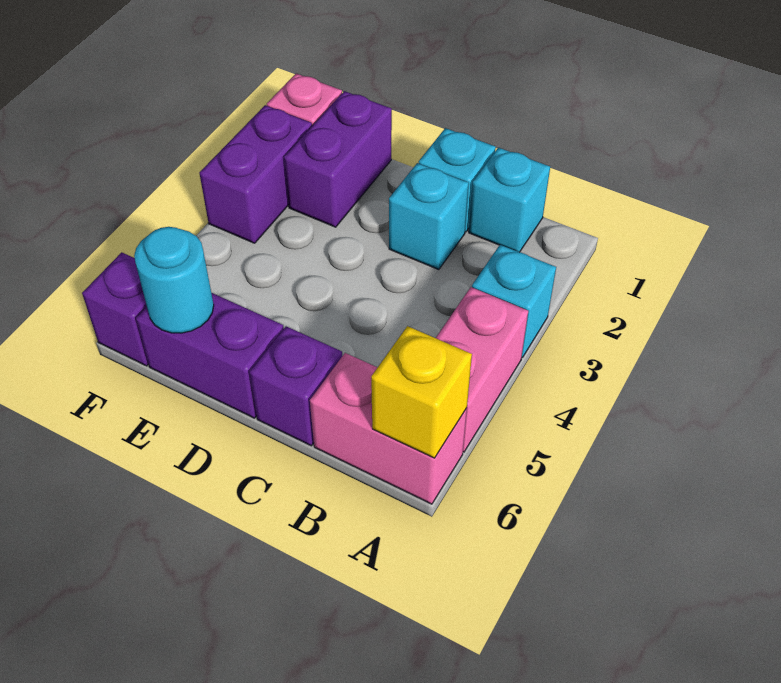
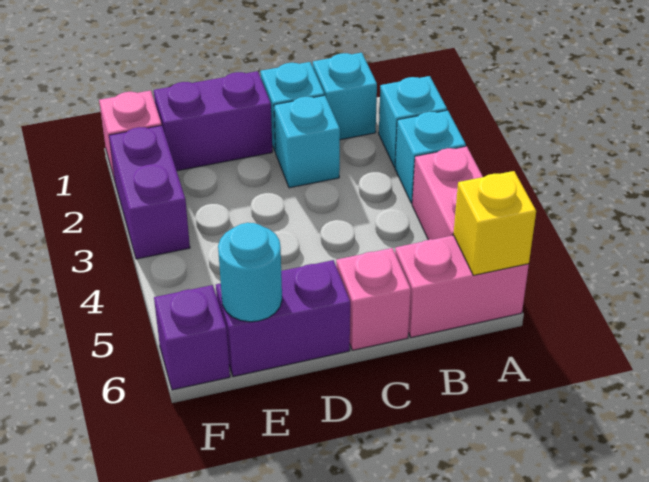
none -> cyan 1x1 brick [379,76,447,167]
purple 1x1 brick [250,326,342,446] -> pink 1x1 brick [336,248,411,350]
purple 1x2 brick [284,91,392,227] -> purple 1x2 brick turned to [154,71,272,171]

